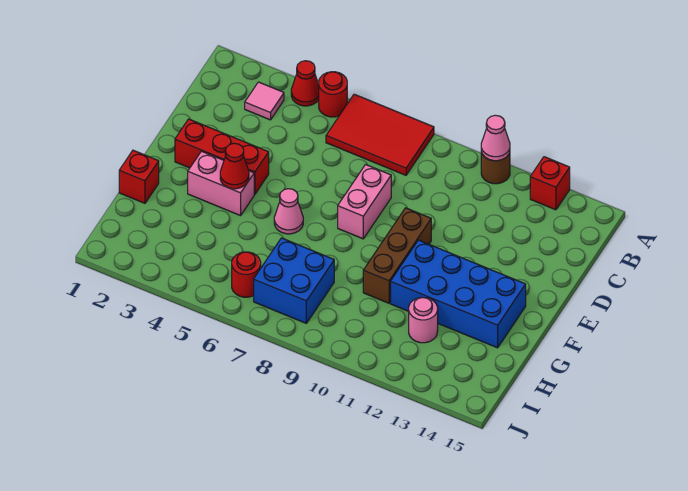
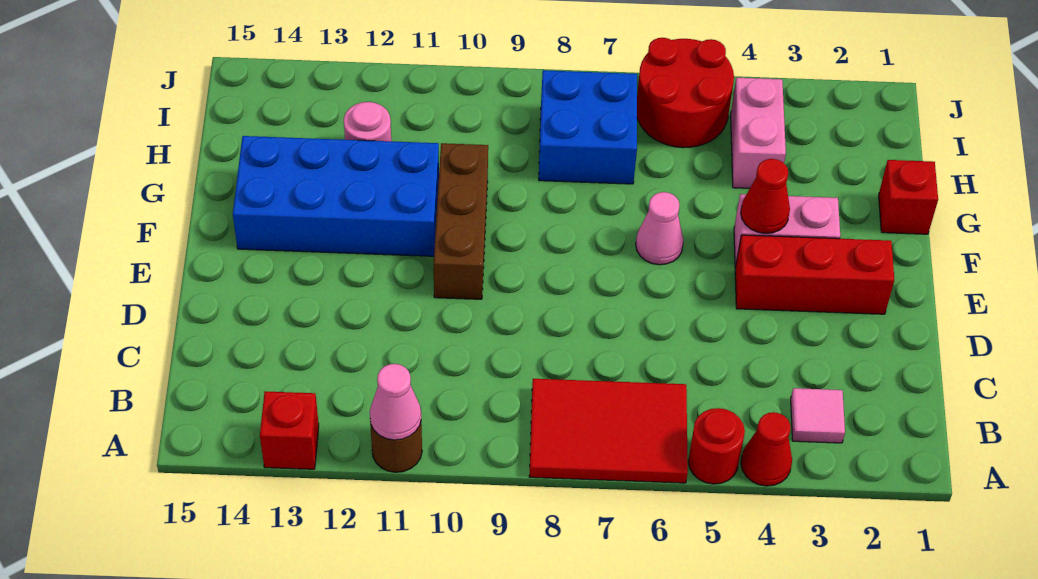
pink 1x2 brick [338,165,391,239] -> pink 1x2 brick moved to [731,78,786,188]
red 1x1 round brick [232,252,261,297] -> red 2x2 round brick [637,38,734,148]

